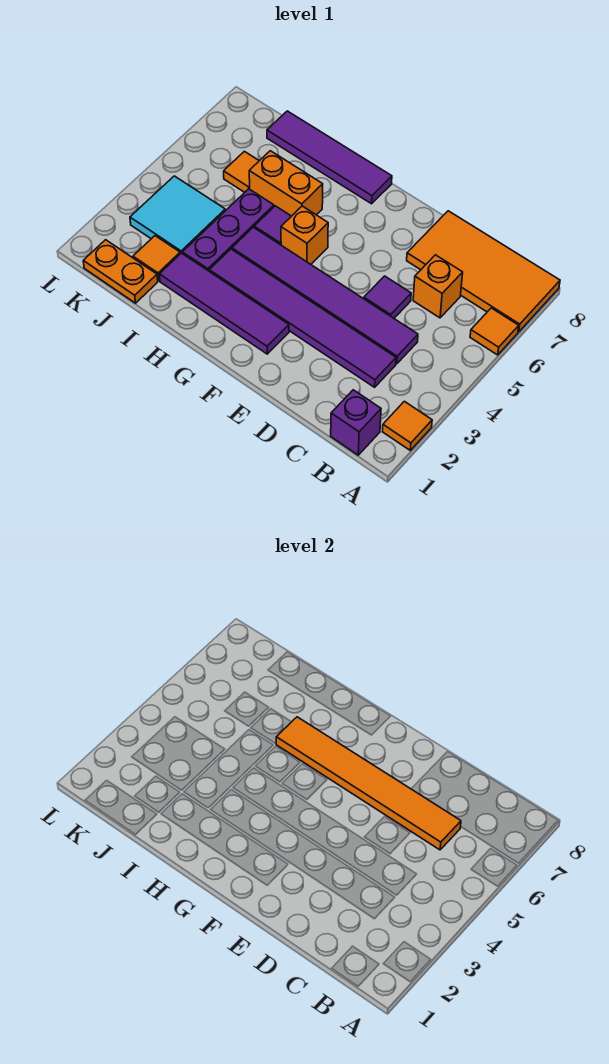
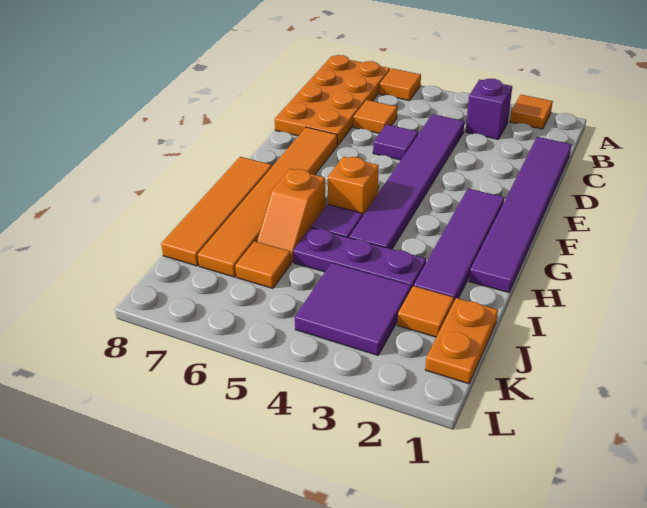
orange 2x4 tile [407,211,560,332] -> orange 2x4 plate [275,55,390,145]
purple 1x1 brick [331,390,381,455] -> purple 1x1 brick moved to [466,79,512,139]
purple 1x6 tile [209,249,396,387] -> purple 1x6 tile moved to [469,137,572,293]
orange 1x1 brick [413,255,463,318] -> orange 1x1 tile [354,100,397,133]
orange 1x6 tile [276,717,461,850] -> orange 1x6 tile moved to [198,127,337,277]
purple 1x4 tile [267,111,392,204] -> orange 1x4 tile [161,157,272,266]
orange 1x2 brick [249,151,323,216] -> orange 1x2 slope [257,169,326,262]
cyan 2x2 tile [130,176,225,254] -> purple 2x2 tile [295,263,411,355]

